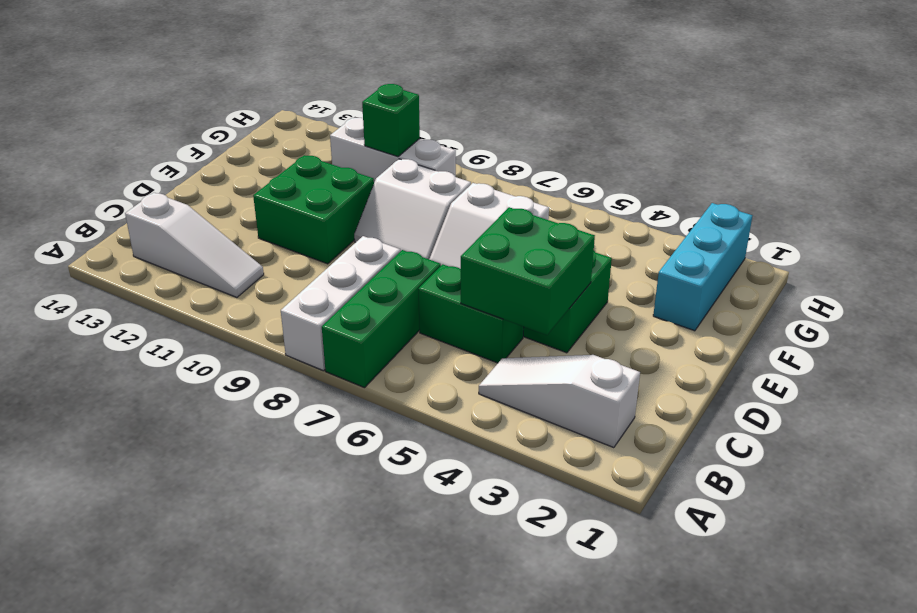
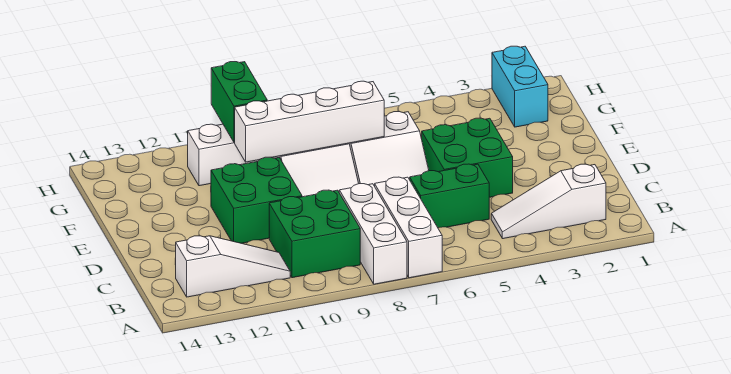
green 1x3 brick [322,250,441,388] -> white 1x3 brick [375,177,442,278]
green 2x2 brick [461,207,595,335] -> green 2x2 brick moved to [269,190,360,278]
cyan 1x3 brick [653,203,752,331] -> cyan 1x2 brick [492,46,548,127]
none -> white 1x4 brick [235,81,384,162]
green 1x1 brick [362,84,420,157] -> green 1x2 brick [211,62,267,142]

